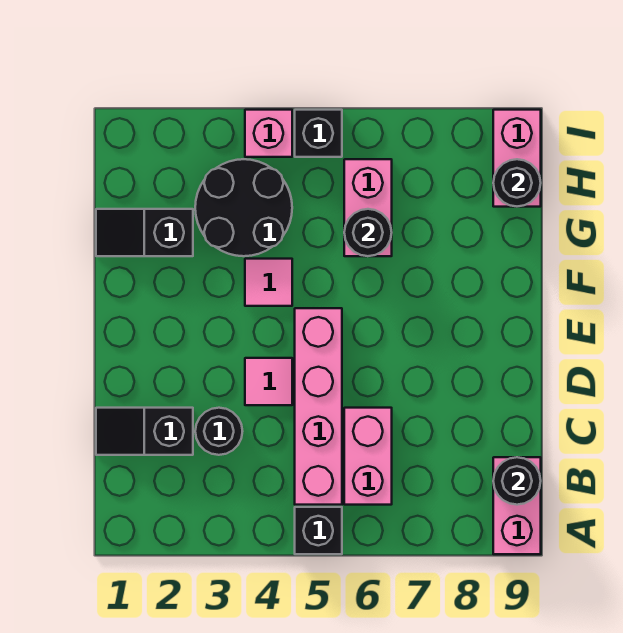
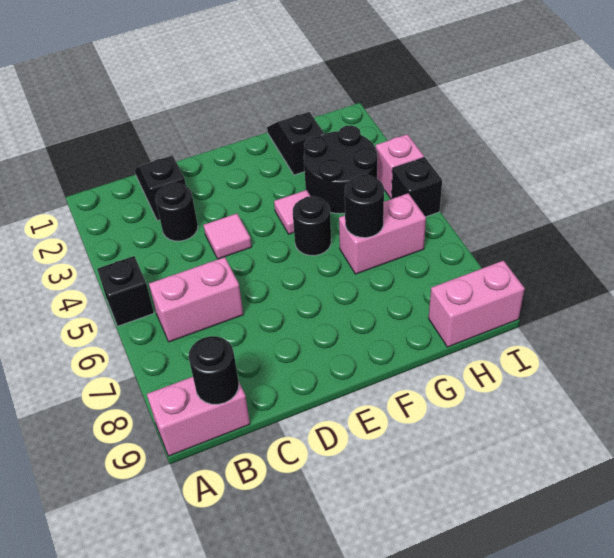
pink 1x4 brick [295,308,342,505] -> none
black 1x1 round brick [493,159,541,207] -> black 1x1 round brick moved to [293,196,331,256]

